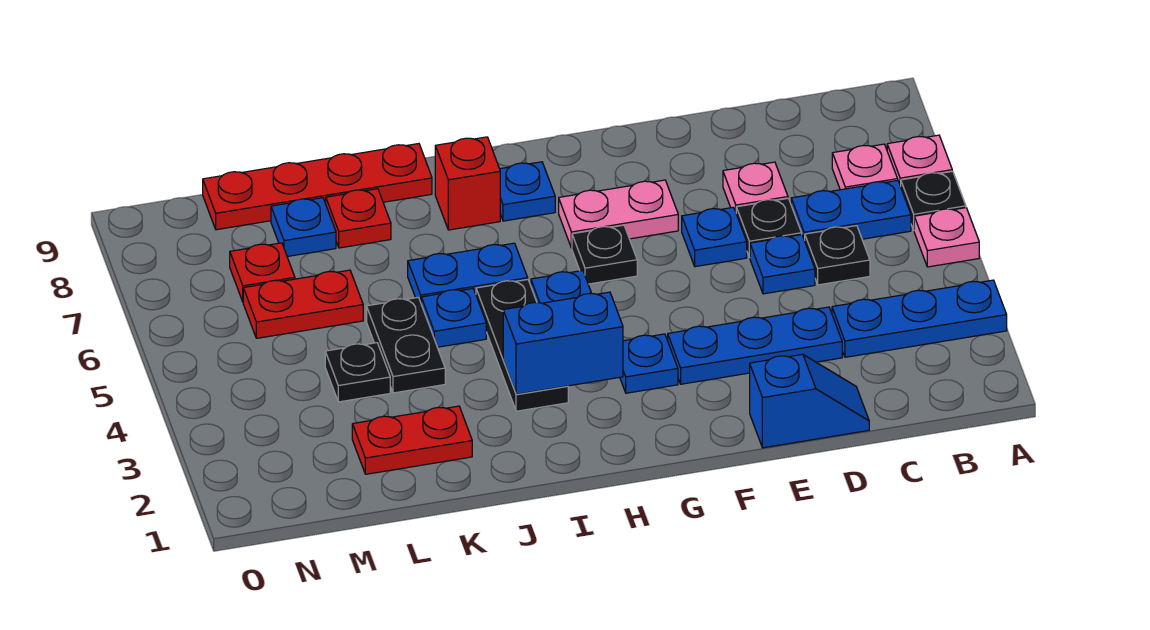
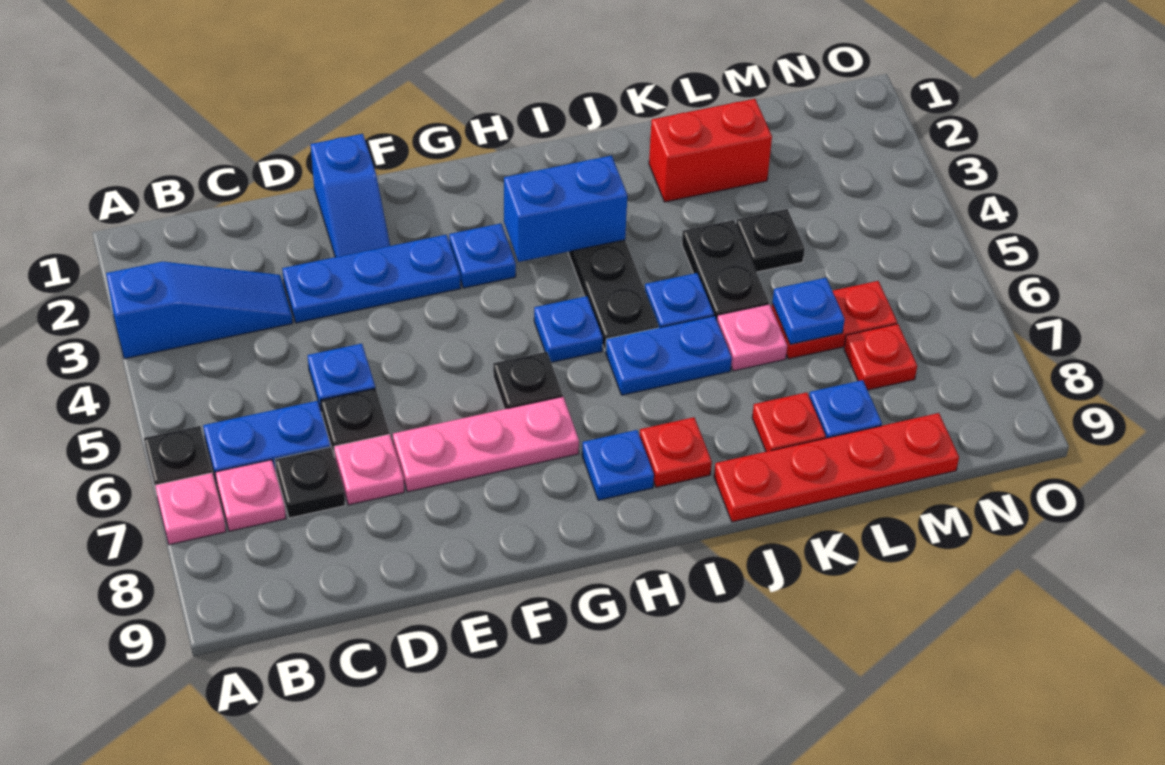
blue 1x3 plate [832,280,1007,357] -> blue 1x3 slope [106,262,293,359]
pink 1x1 plate [914,208,979,267] -> pink 1x1 plate moved to [717,304,787,371]
black 1x1 plate [805,226,870,285] -> black 1x1 plate moved to [275,447,345,518]
blue 1x2 slope [750,354,869,448] -> blue 1x2 slope turned to [311,134,390,257]
blue 1x1 plate [682,207,747,267] -> blue 1x1 plate moved to [773,278,845,344]
pink 1x2 plate [559,180,678,248] -> pink 1x3 plate [393,397,579,492]
red 1x1 brick [435,137,500,230] -> red 1x1 plate [640,417,712,487]
red 1x2 plate [352,406,472,474] -> red 1x2 brick [649,99,772,202]

